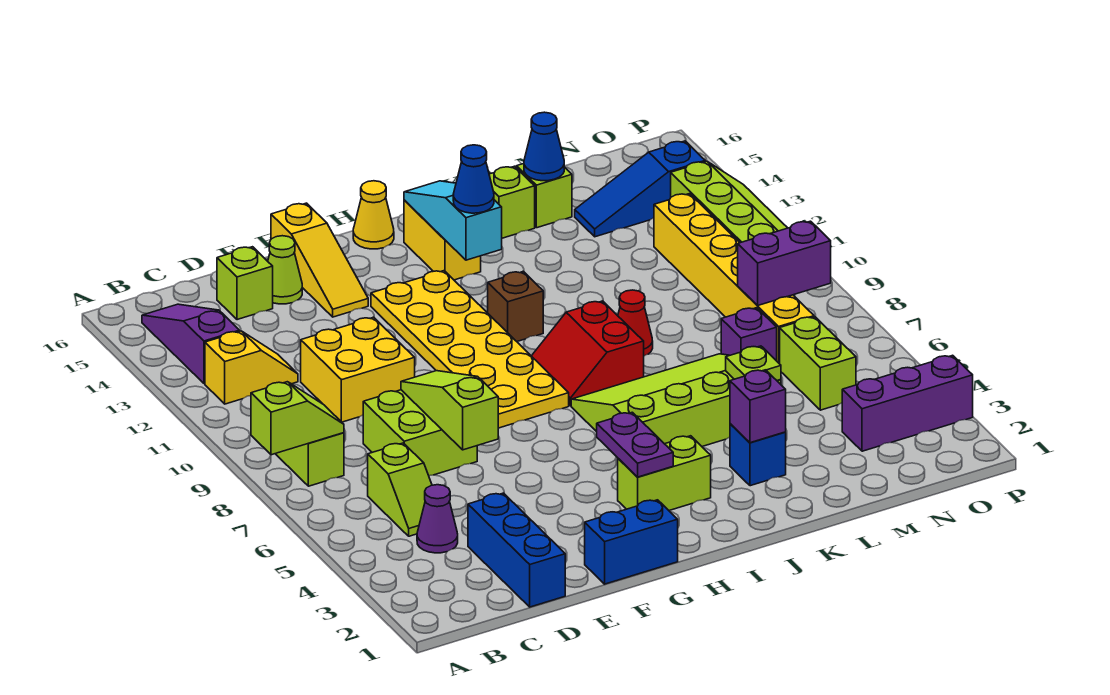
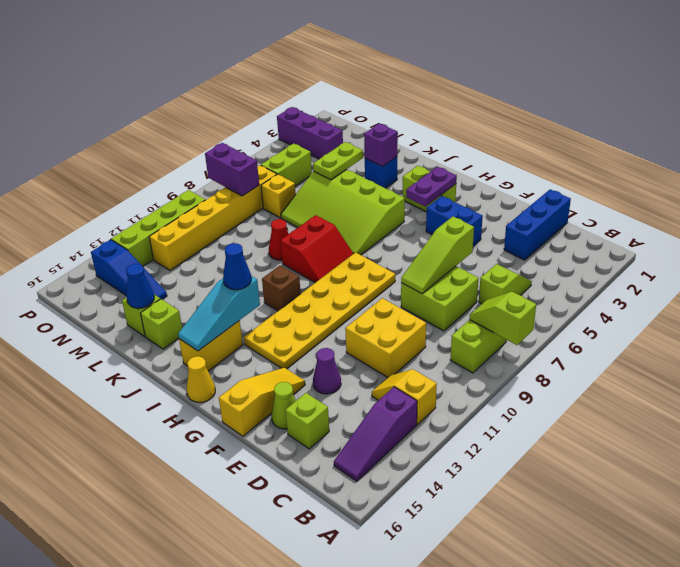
purple 1x1 cone [417,485,458,553] -> purple 1x1 cone moved to [313,348,341,394]
blue 1x2 brick [585,500,678,584] -> blue 1x2 brick moved to [426,196,483,246]
lime 1x1 plate [726,346,781,380] -> lime 1x2 plate [313,142,363,180]
purple 1x1 brick [721,308,777,361] -> yellow 1x1 brick [261,174,296,218]

